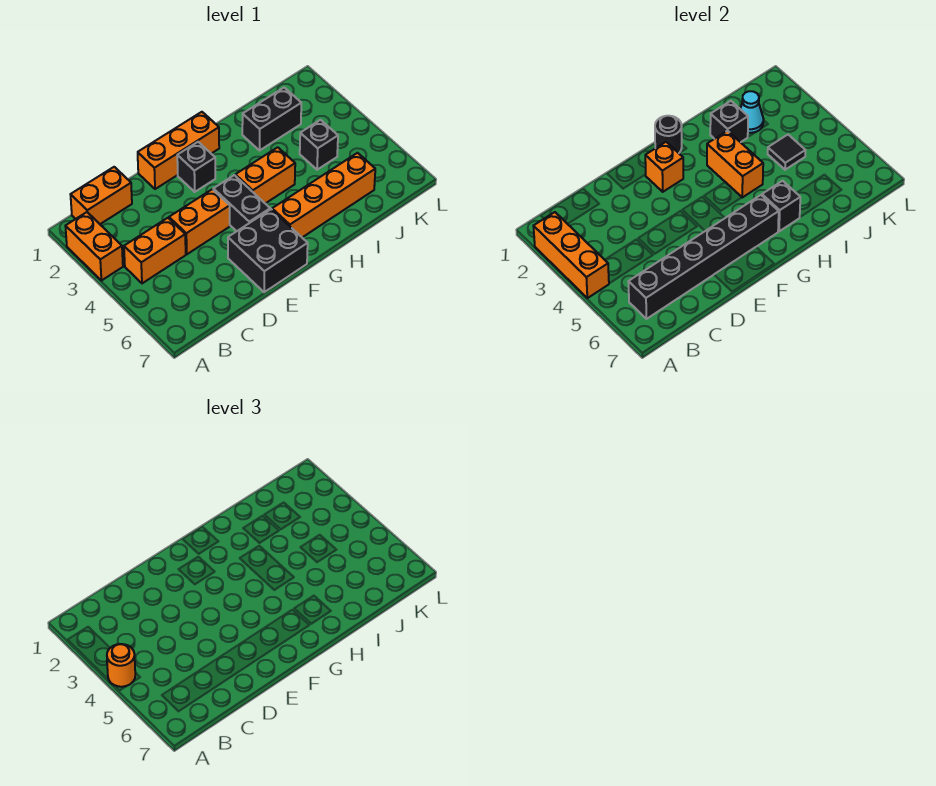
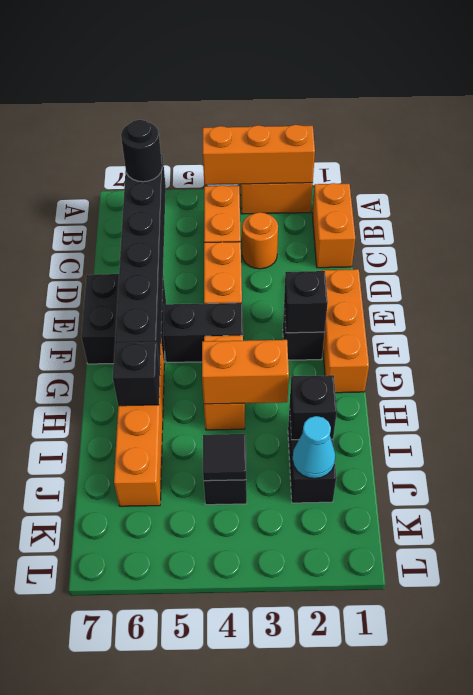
orange 1x1 round brick [107,644,135,687] -> orange 1x1 round brick moved to [242,212,278,269]
orange 1x1 brick [645,142,683,192] -> black 1x1 brick [284,271,328,333]
black 1x1 round brick [655,116,682,153] -> black 1x1 round brick moved to [121,120,162,182]

